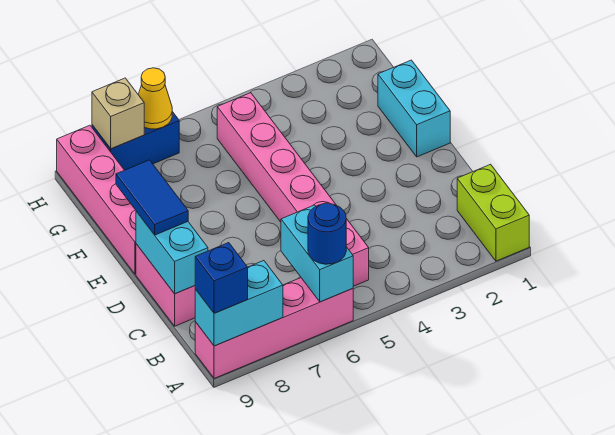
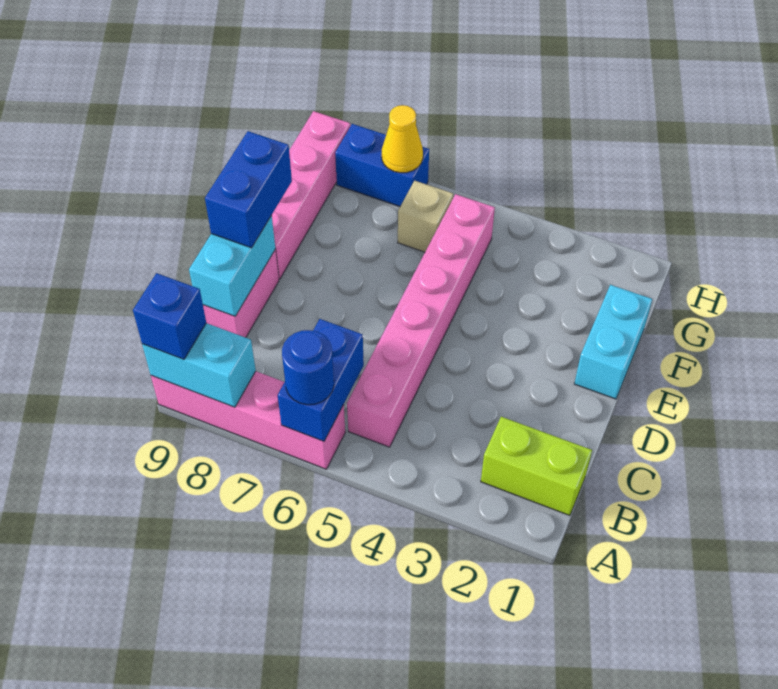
lime 1x2 brick [457,164,529,261] -> lime 1x2 brick turned to [481,417,592,516]
cyan 1x2 brick [281,205,353,302] -> blue 1x2 brick [278,319,364,441]
blue 1x2 tile [116,160,188,235] -> blue 1x2 brick [205,131,292,248]
tan 1x1 brick [92,78,144,149] -> tan 1x1 brick moved to [398,181,453,252]

